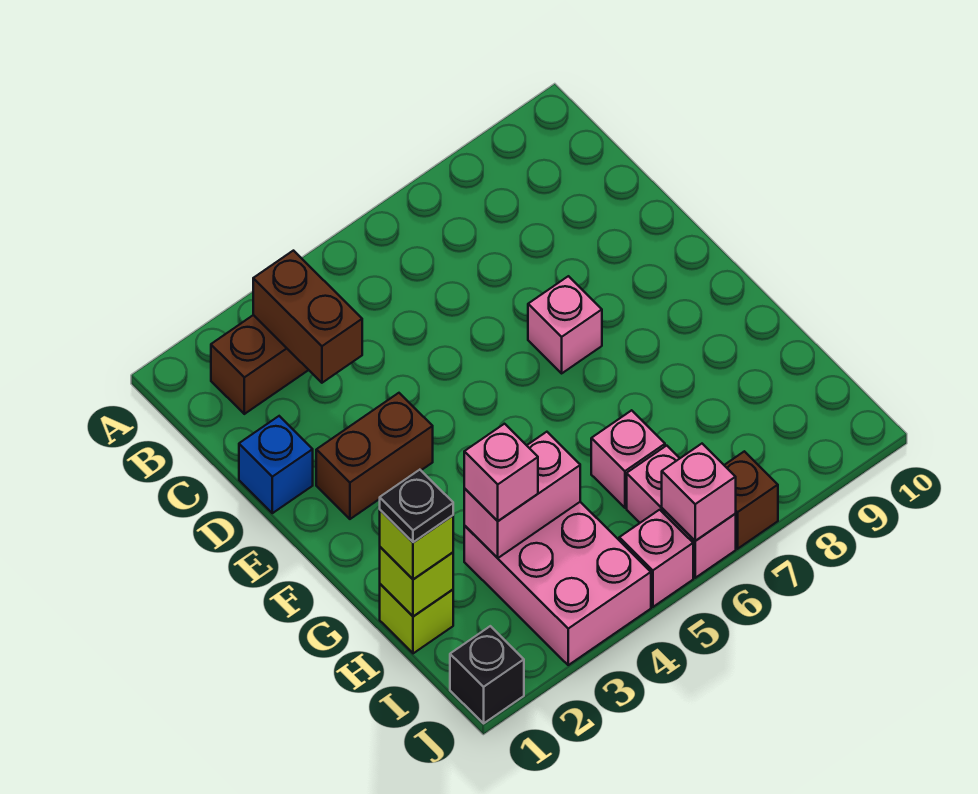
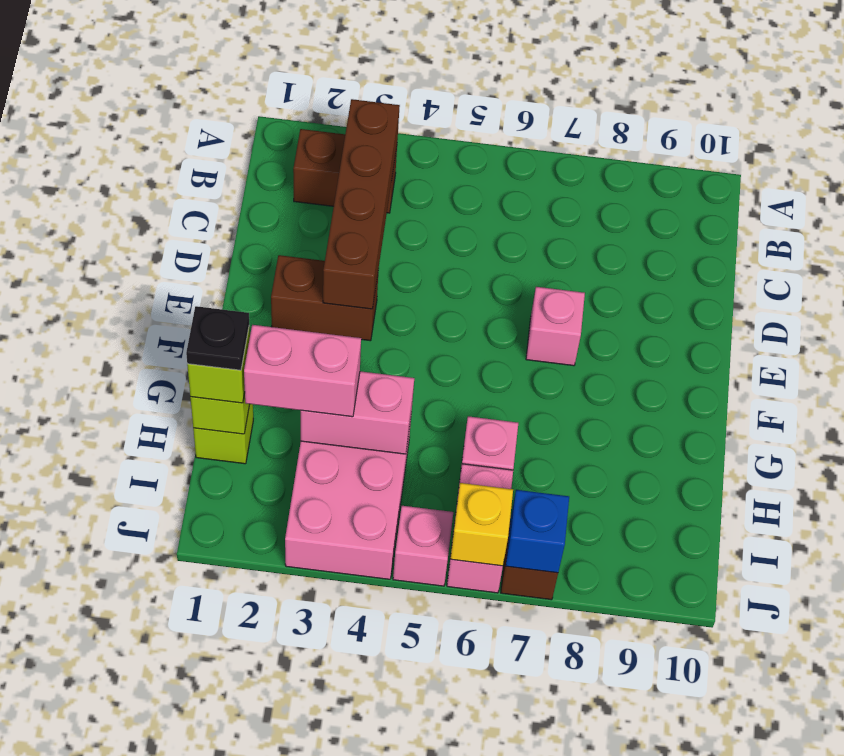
brown 1x2 brick [253,251,362,383] -> brown 1x4 brick [323,99,400,309]
blue 1x1 brick [239,416,313,513] -> blue 1x1 brick moved to [506,490,569,573]
pink 1x1 brick [464,424,538,521] -> pink 1x2 brick [244,325,361,417]
black 1x1 brick [450,626,524,723] -> none
pink 1x1 brick [662,444,736,541] -> yellow 1x1 brick [450,483,513,566]

